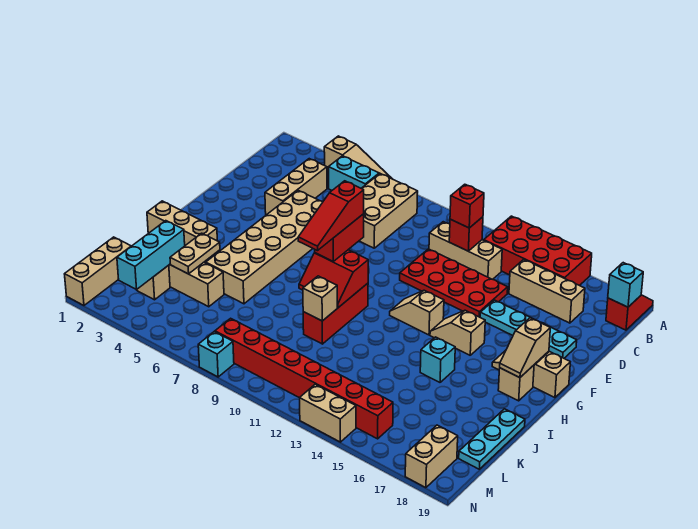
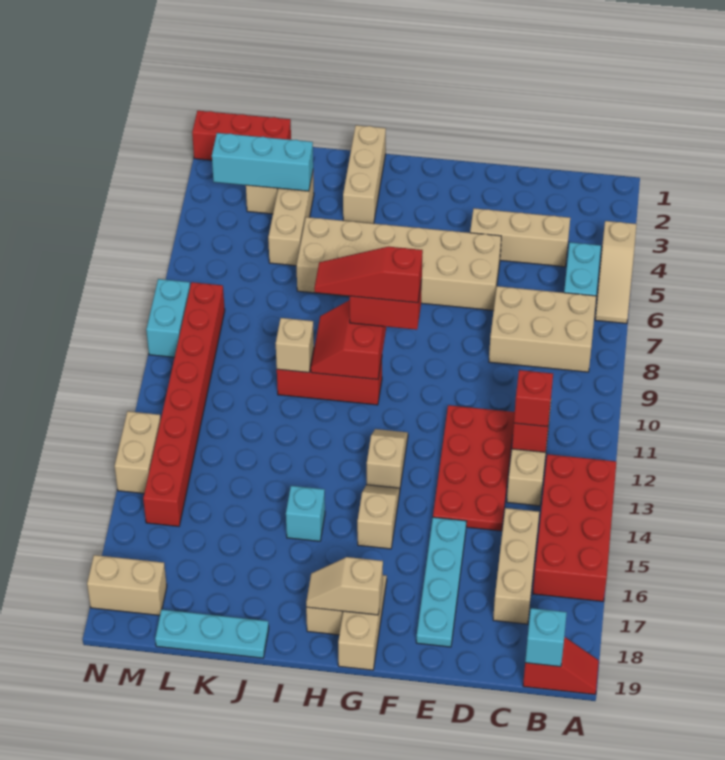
tan 1x2 plate [170,233,220,274] -> none
tan 1x3 brick [65,237,131,305] -> red 1x3 brick [192,111,291,160]
cyan 1x1 brick [198,332,234,377] -> cyan 1x2 brick [146,279,190,357]

